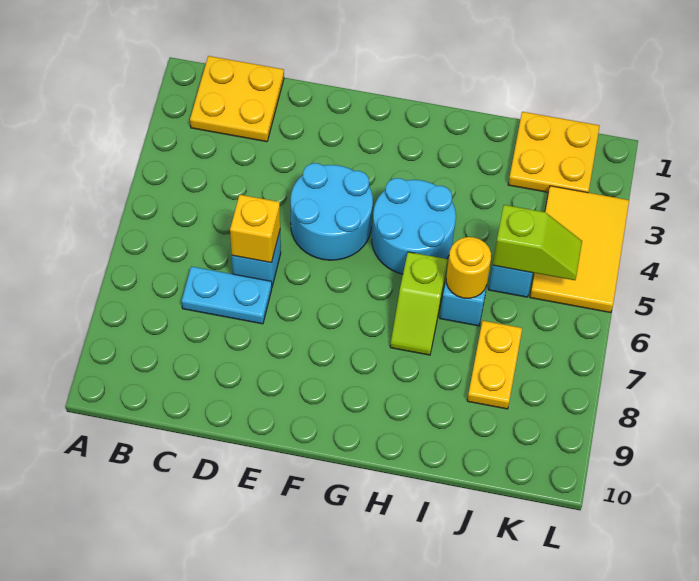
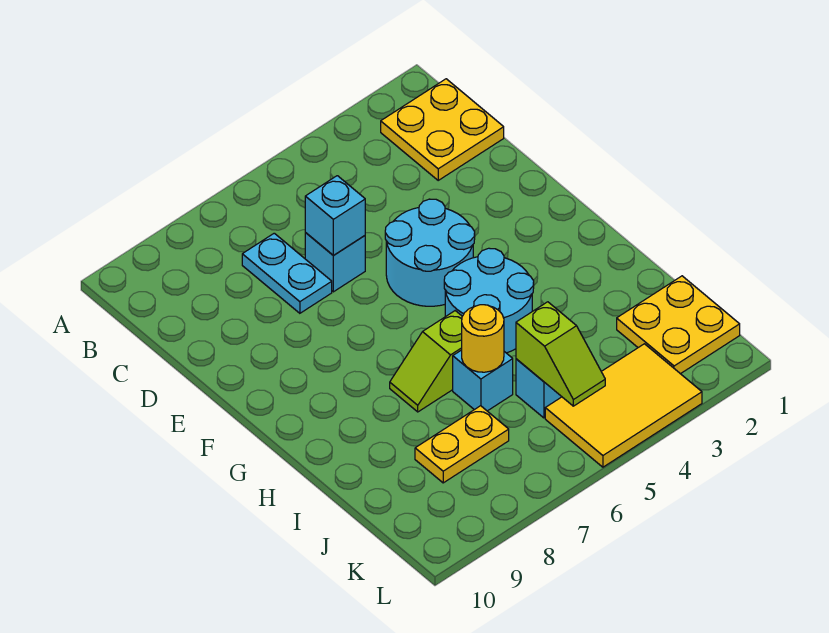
yellow 1x1 brick [230,195,280,263] -> cyan 1x1 brick [305,176,365,256]

